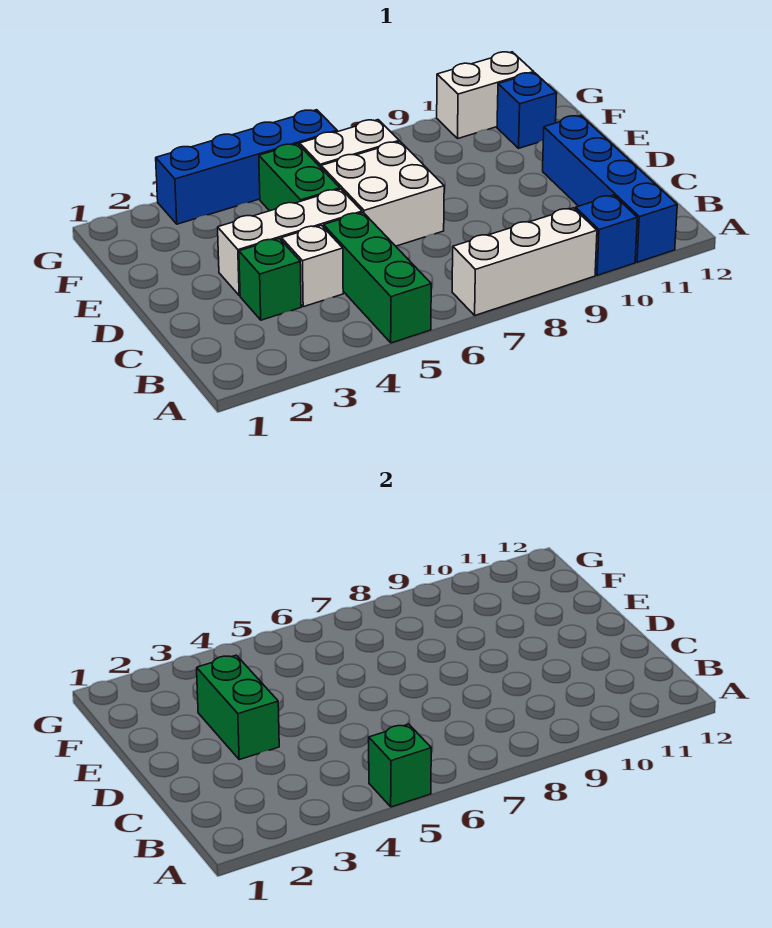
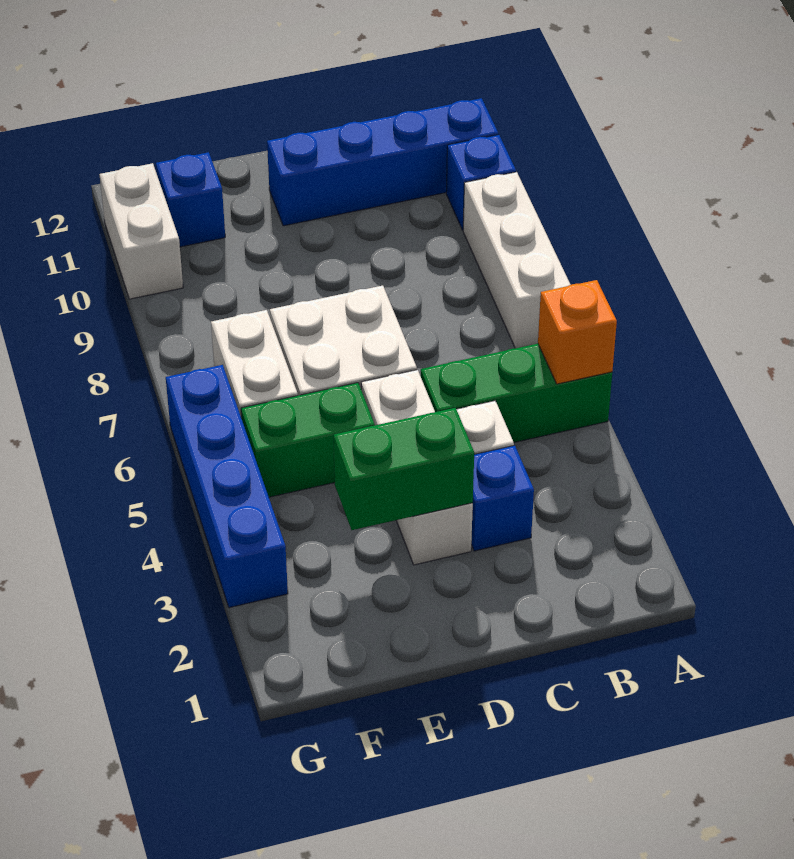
green 1x1 brick [369,724,431,807] -> orange 1x1 brick [538,280,617,384]
green 1x1 brick [239,238,301,320] -> blue 1x1 brick [471,445,534,551]

